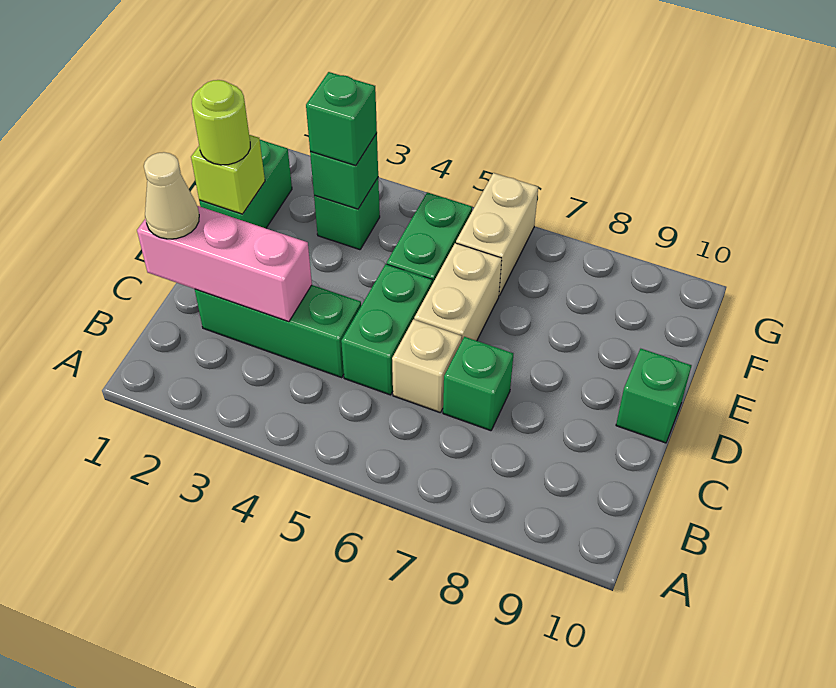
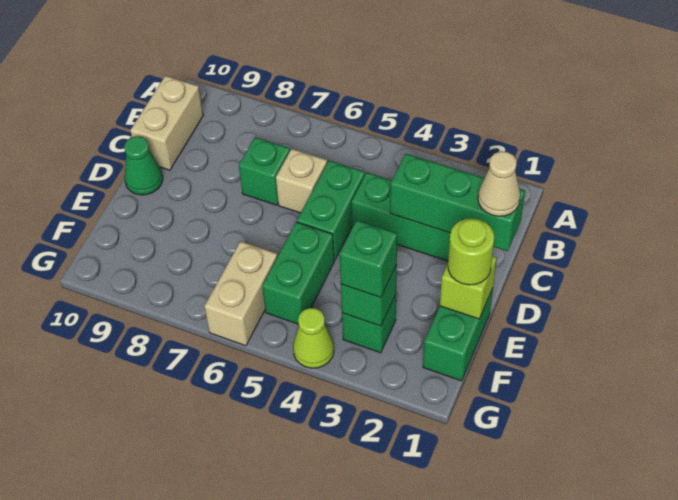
pink 1x3 brick [137,206,312,322] -> green 1x3 brick [390,154,525,251]
tan 1x2 brick [414,243,502,341] -> tan 1x2 brick moved to [130,76,203,170]
green 1x1 brick [616,349,692,443] -> green 1x1 cone [124,136,163,195]
none -> lime 1x1 cone [293,308,334,368]

